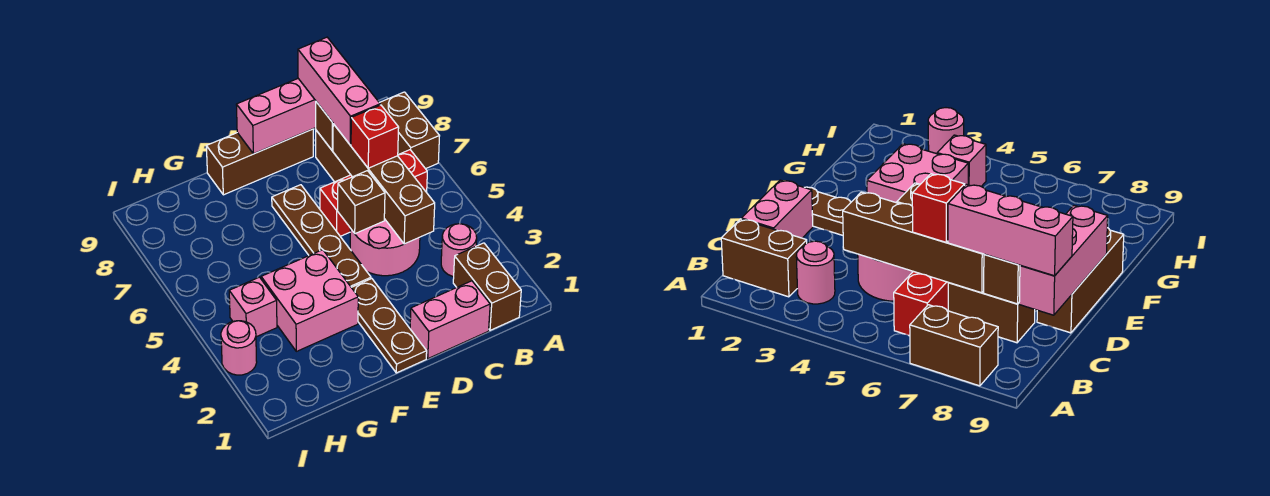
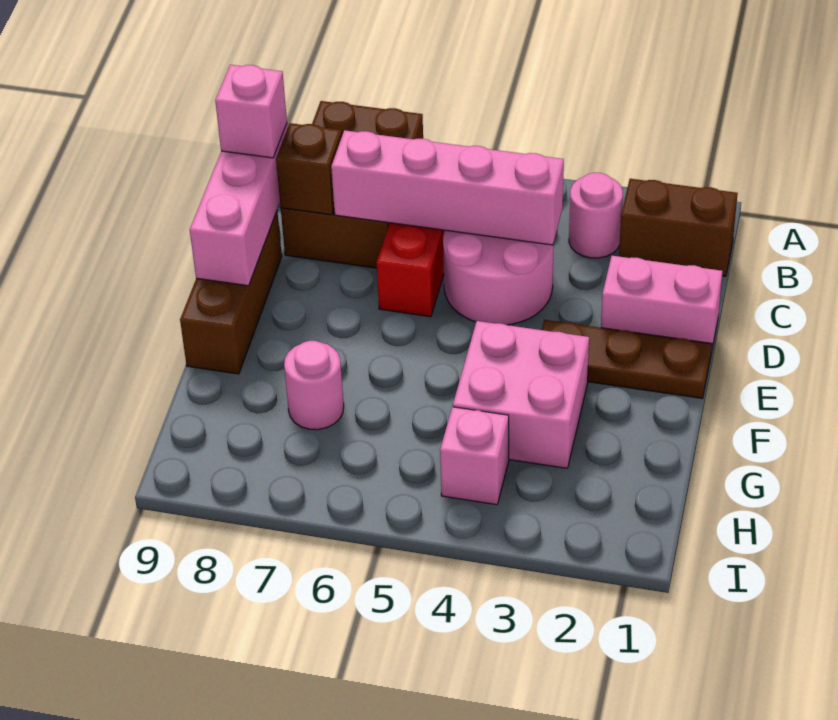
pink 1x2 brick [410,281,490,359] -> pink 1x2 brick turned to [601,256,723,353]
brown 1x4 brick [333,124,435,244] -> pink 1x4 brick [331,130,564,245]
red 1x1 brick [351,105,399,168] -> none
pink 1x3 brick [298,37,380,145] -> pink 1x1 brick [215,65,287,158]
brown 1x1 brick [338,171,385,234] -> none
brown 1x4 plate [272,185,371,287] -> none
pink 1x1 round brick [221,321,257,375] -> pink 1x1 round brick moved to [284,341,344,430]

